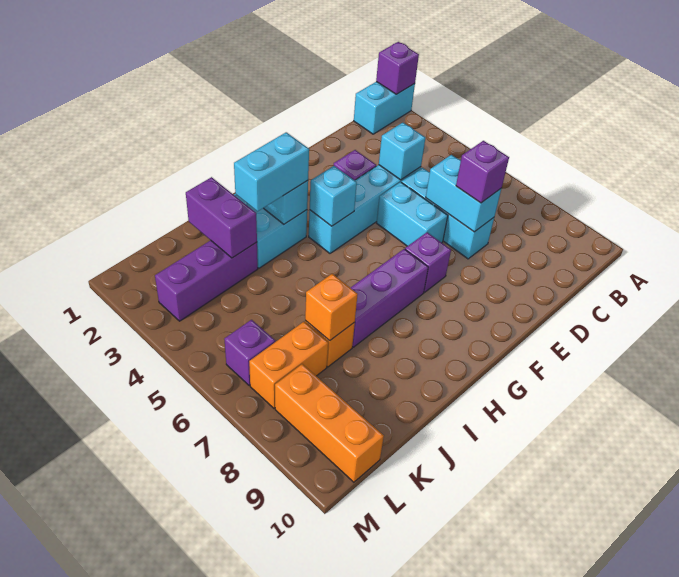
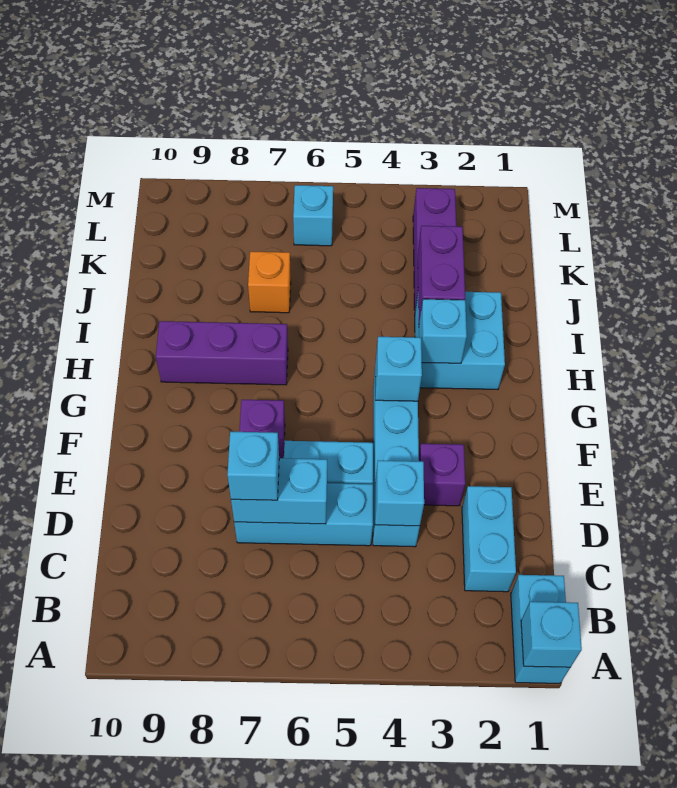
purple 1x1 brick [376,42,419,94] -> cyan 1x1 brick [521,602,582,667]
purple 1x1 brick [456,141,509,203] -> cyan 1x1 brick [227,432,279,500]
purple 1x3 brick [351,249,428,347] -> purple 1x3 brick turned to [156,321,288,385]
cyan 1x2 brick [234,132,309,211] -> cyan 1x2 brick moved to [462,486,516,592]
purple 1x2 brick [186,177,257,258] -> purple 1x2 brick turned to [418,226,465,322]
orange 1x1 brick [305,274,358,341] -> none
orange 1x2 brick [249,322,328,408] -> none
purple 1x1 brick [224,320,275,386] -> cyan 1x1 brick [293,185,333,246]
orange 1x3 brick [275,364,384,482] -> none

